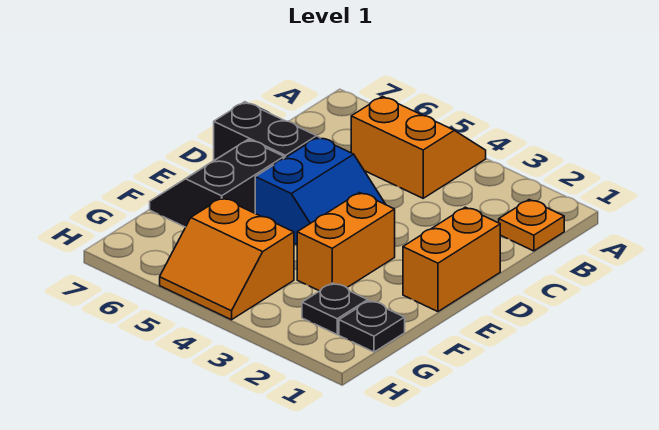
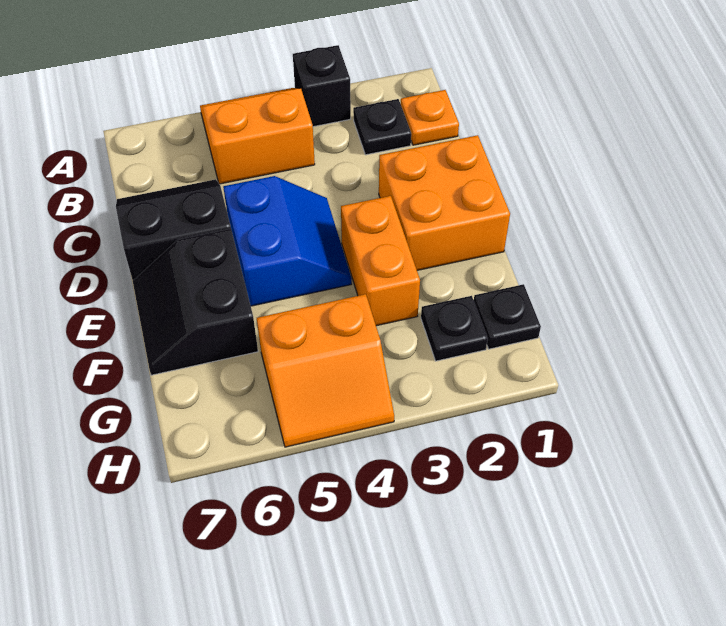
none -> black 1x1 brick [293,45,351,127]
none -> black 1x1 plate [353,99,411,155]
orange 1x2 brick [403,207,500,312] -> orange 2x2 brick [379,135,510,270]

